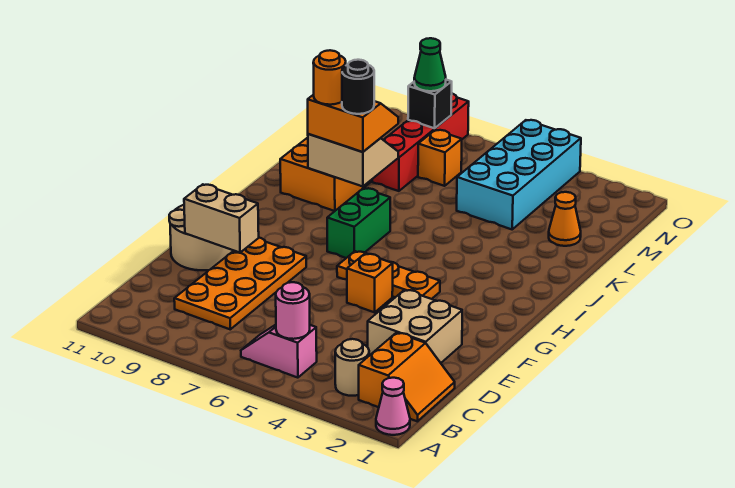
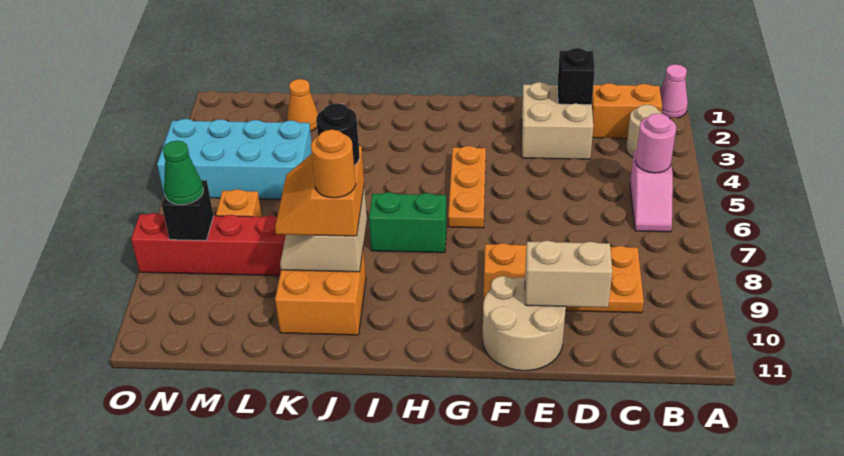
none -> black 1x1 brick [557,48,595,105]
tan 1x2 brick [184,184,259,253] -> tan 1x2 brick turned to [525,241,612,307]
orange 1x1 brick [347,254,393,312] -> none

